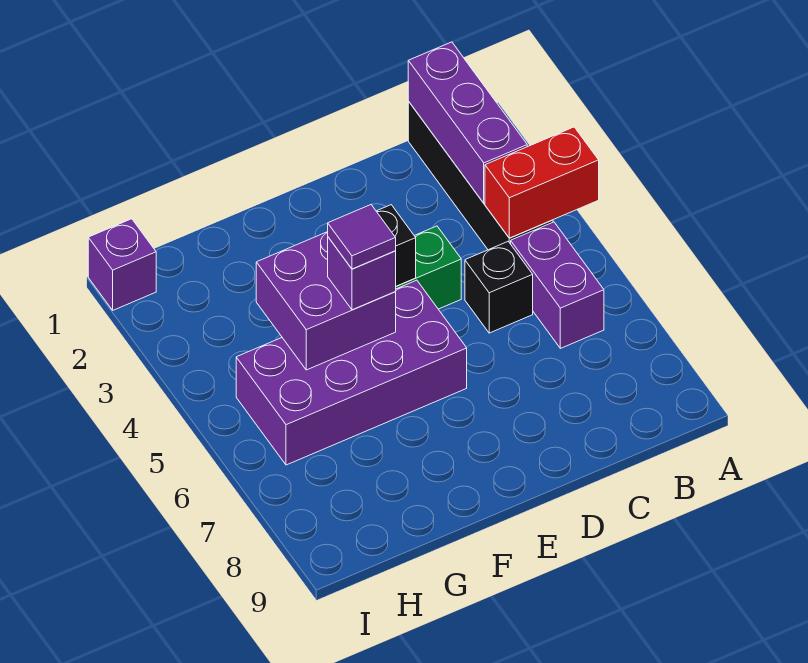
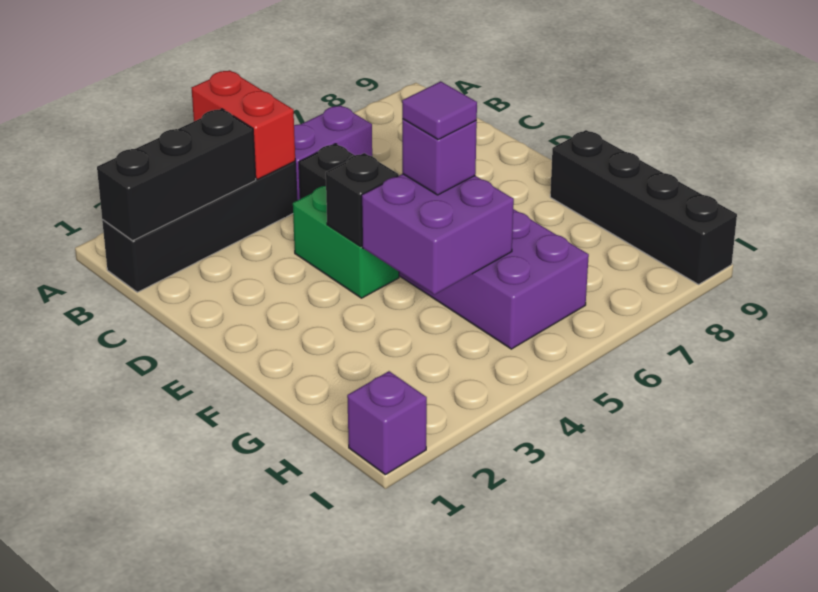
purple 1x3 brick [408,42,527,203] -> black 1x3 brick [97,109,256,241]
none -> black 1x4 brick [550,130,737,284]

